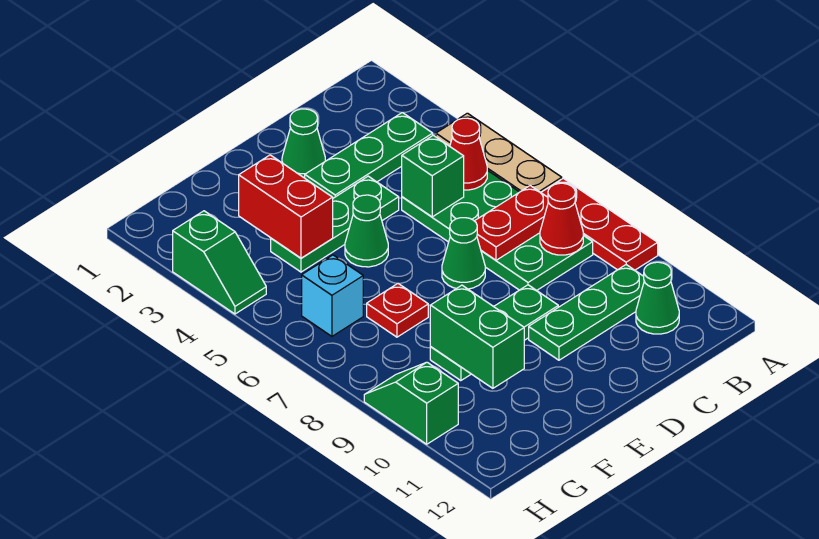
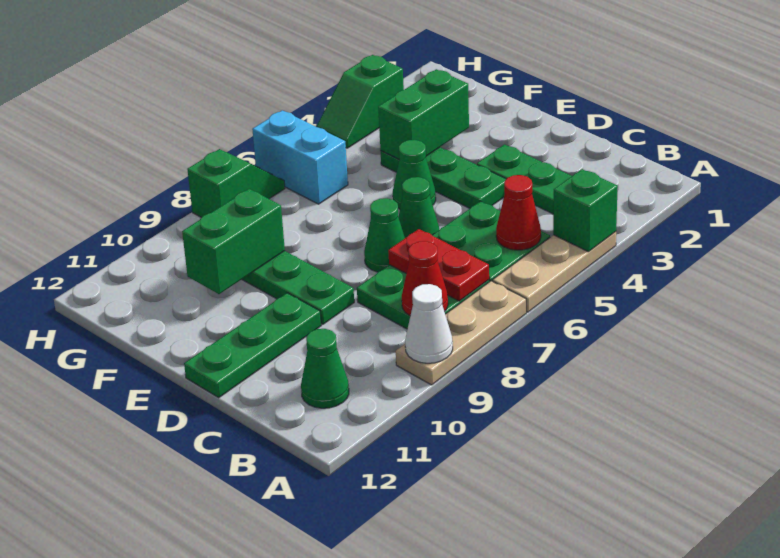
red 1x3 plate [541,178,658,270] -> tan 1x3 plate [396,281,526,385]
none -> white 1x1 cone [405,284,453,363]
green 1x3 plate [529,265,644,360] -> green 1x3 plate turned to [184,293,321,398]
green 1x1 brick [402,135,464,217] -> green 1x1 brick moved to [553,169,618,252]
green 1x1 cone [282,109,325,178] -> green 1x1 cone moved to [398,177,439,238]
red 1x2 brick [239,155,333,258] -> green 1x2 brick [378,69,469,159]
red 1x1 plate [367,283,428,337] -> none
cyan 1x1 brick [302,255,363,336] -> cyan 1x2 brick [252,110,348,204]
green 1x2 slope [364,362,458,444] -> green 1x2 slope moved to [187,149,285,218]

